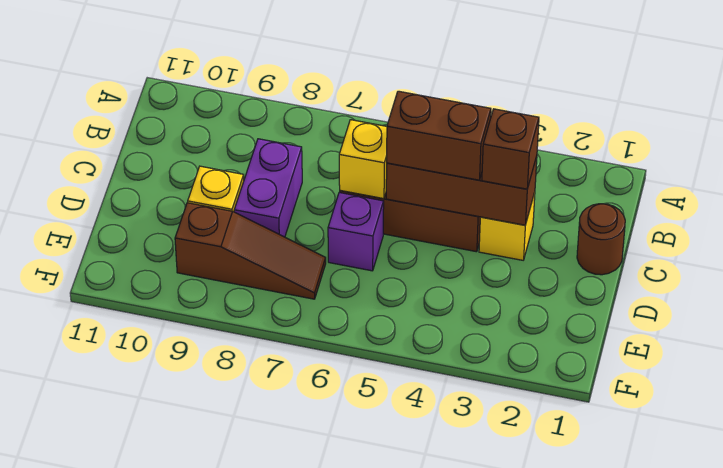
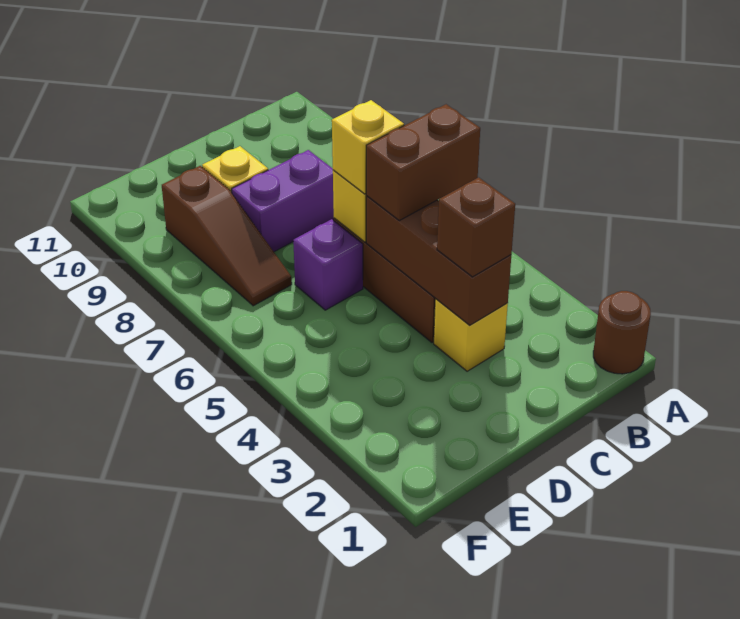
brown 1x1 round brick [577,204,625,275] -> brown 1x1 round brick moved to [593,291,651,374]
brown 1x2 brick [387,91,491,180] -> brown 1x2 brick turned to [366,104,480,221]
none -> yellow 1x1 brick [332,100,404,194]

